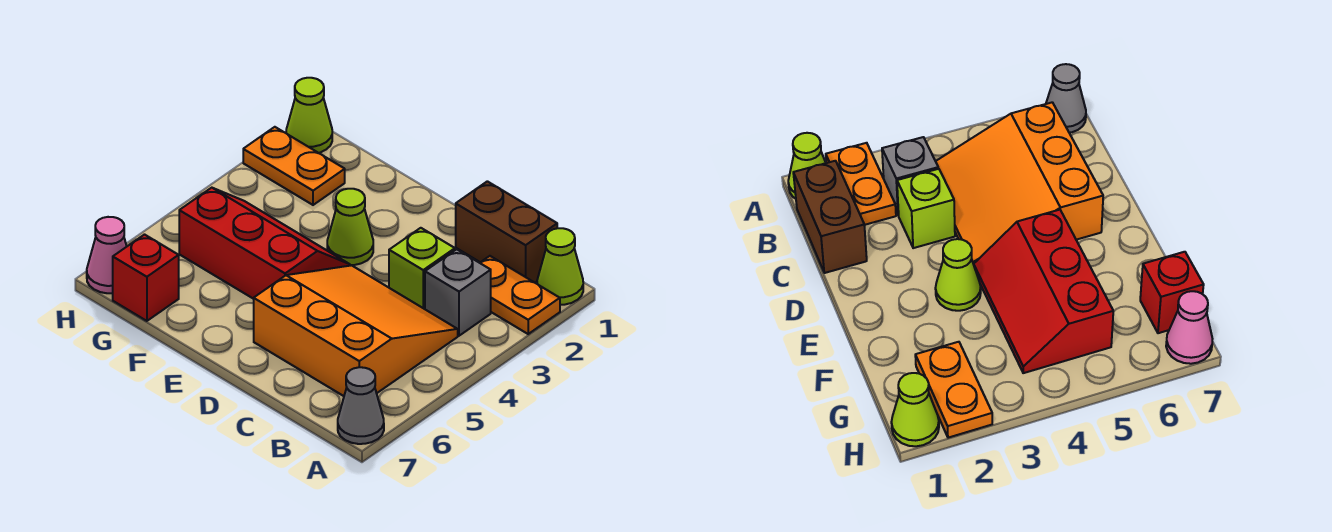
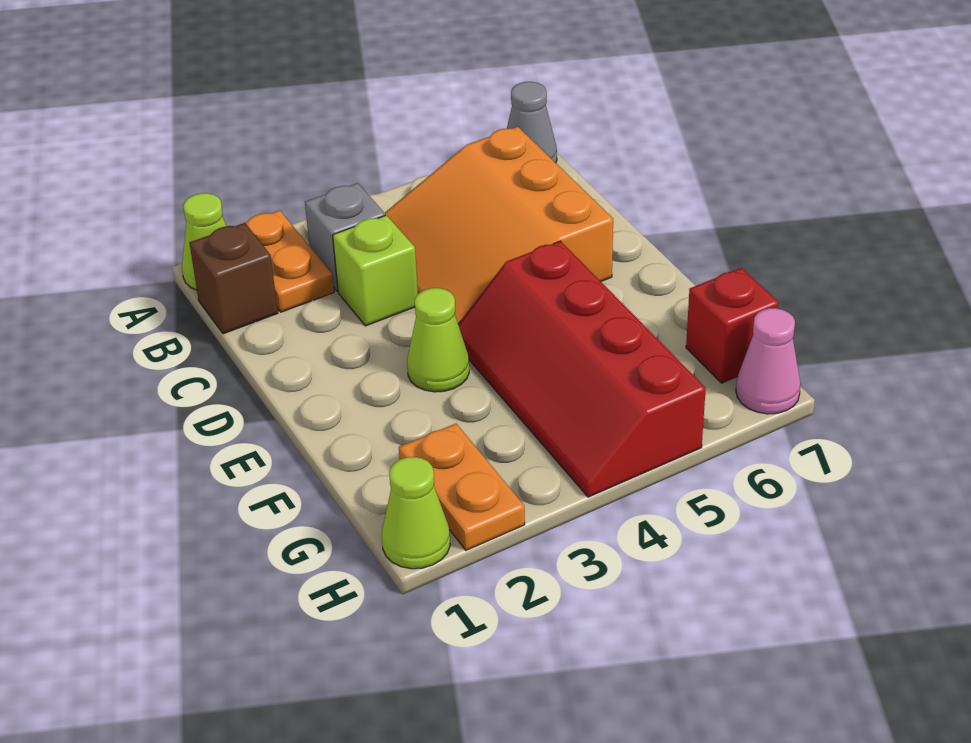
brown 1x2 brick [456,181,557,283] -> brown 1x1 brick [190,223,278,334]
red 2x3 slope [179,188,350,299] -> red 2x4 slope [458,241,706,497]

